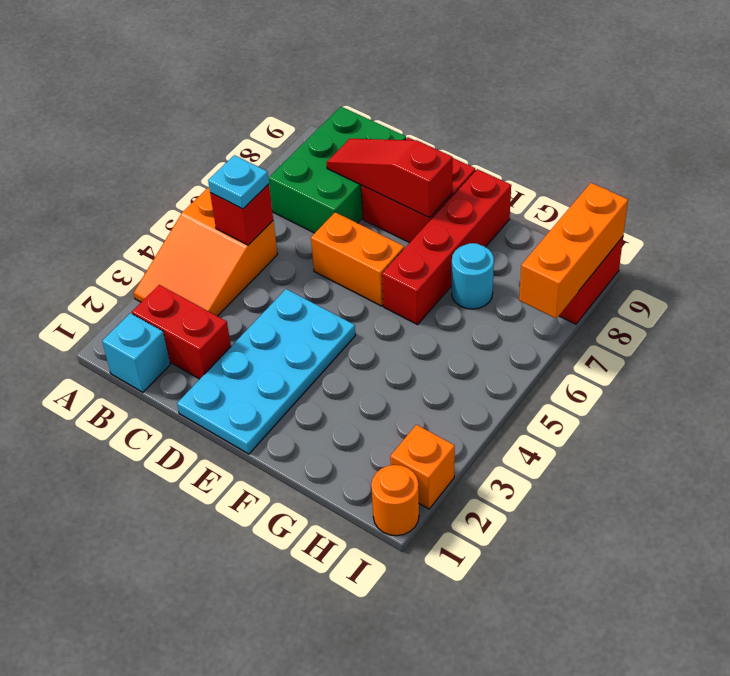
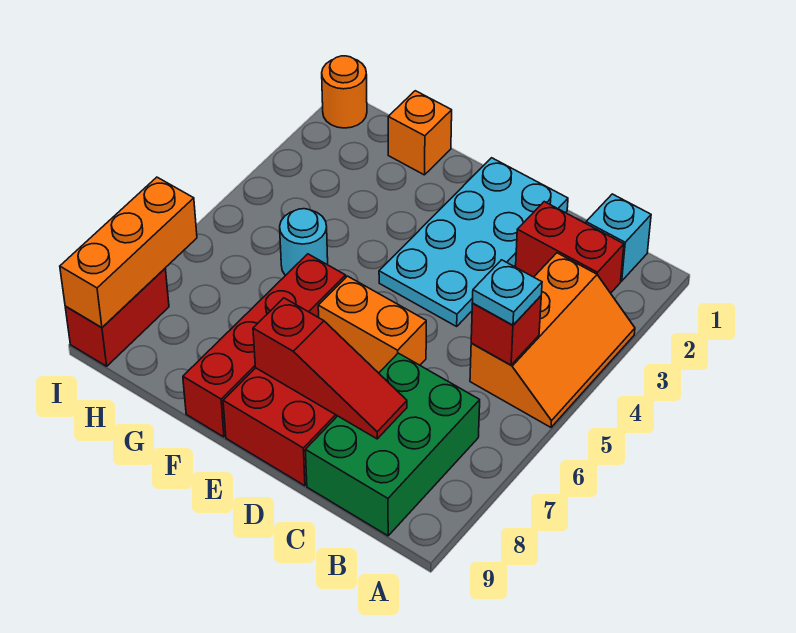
orange 2x3 slope [134,188,278,316] -> orange 2x3 slope turned to [470,253,635,427]
cyan 1x1 round brick [452,243,494,309] -> cyan 1x1 round brick moved to [280,209,328,276]
orange 1x1 brick [390,425,455,509] -> orange 1x1 brick moved to [388,91,452,175]

